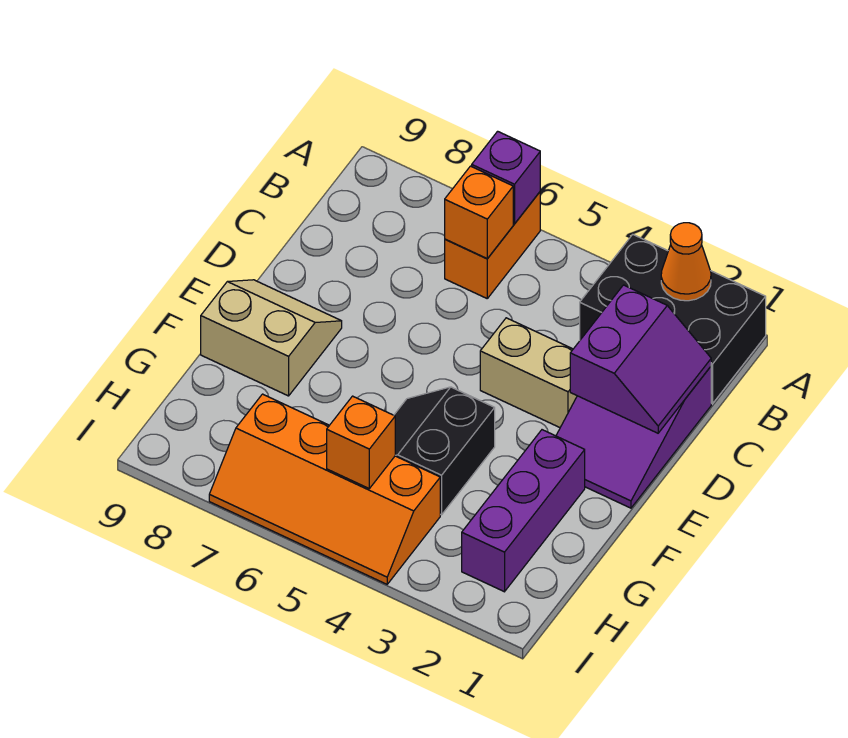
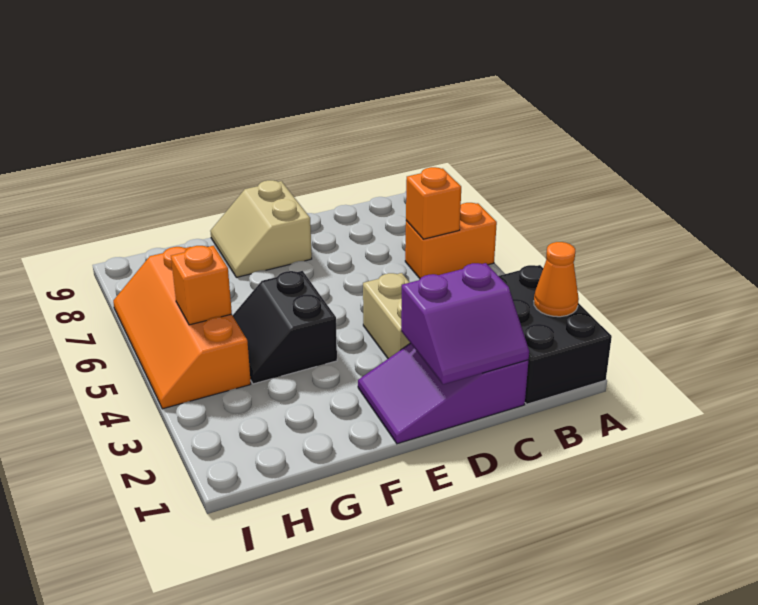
purple 1x1 brick [472,131,540,224] -> none
tan 2x2 slope [201,280,342,396] -> tan 2x2 slope turned to [210,180,312,277]
purple 1x3 brick [462,430,585,592] -> none
black 2x2 slope [394,387,495,515] -> black 2x2 slope turned to [232,271,337,384]

